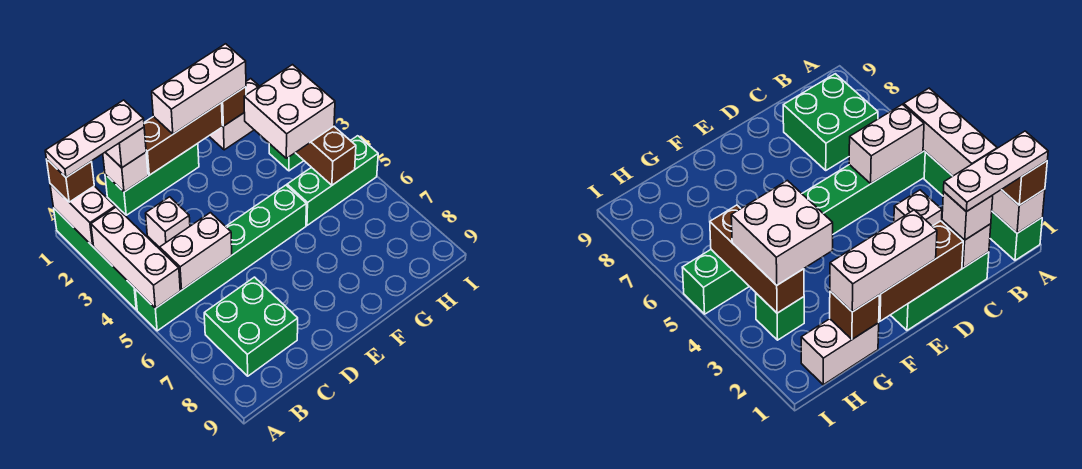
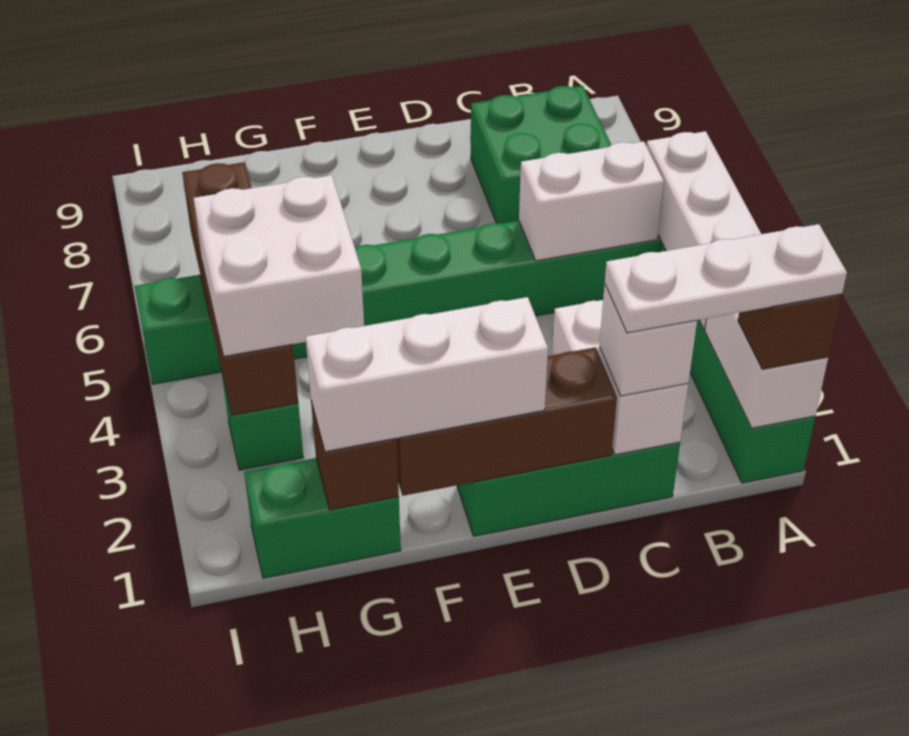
white 1x2 brick [209,79,259,150] -> green 1x2 brick [244,458,401,578]
brown 1x3 brick [295,127,356,185] -> brown 1x4 brick [182,162,298,415]

